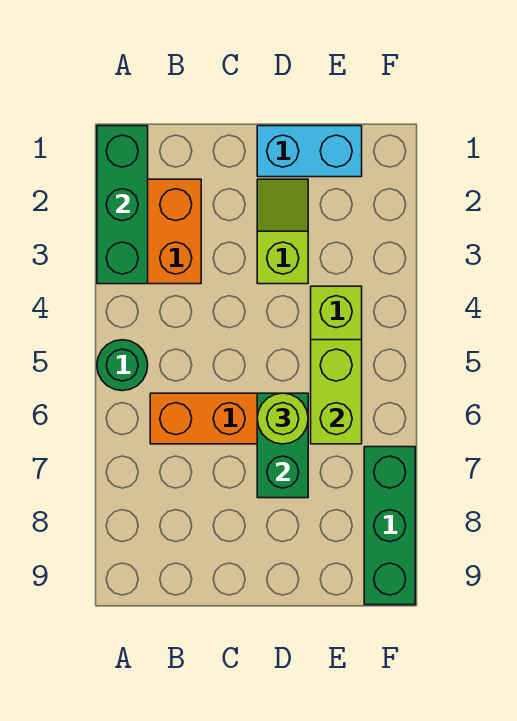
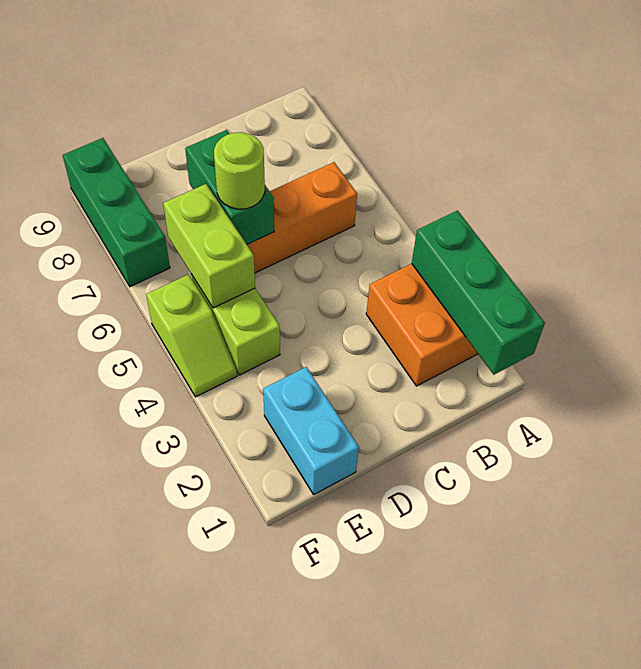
green 1x1 round brick [97,340,148,391] -> none
cyan 1x2 brick [257,126,362,177] -> cyan 1x2 brick turned to [263,367,359,494]
lime 1x2 slope [257,179,308,284] -> lime 1x2 slope moved to [146,274,237,397]

